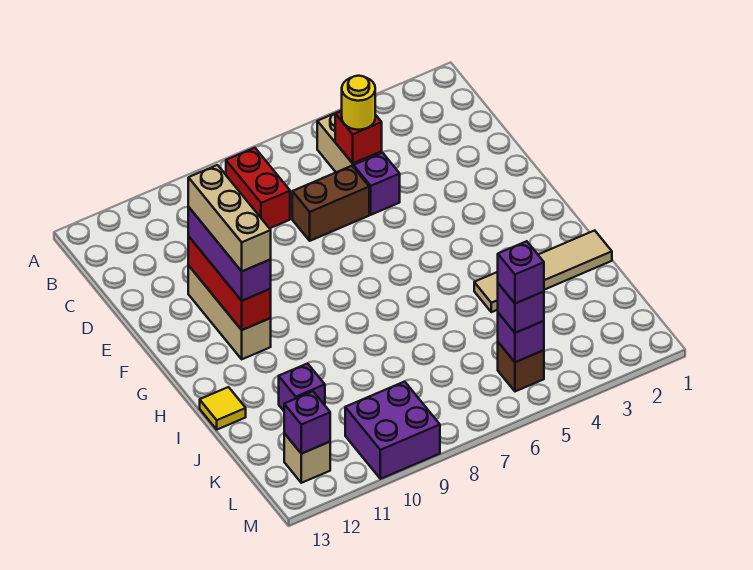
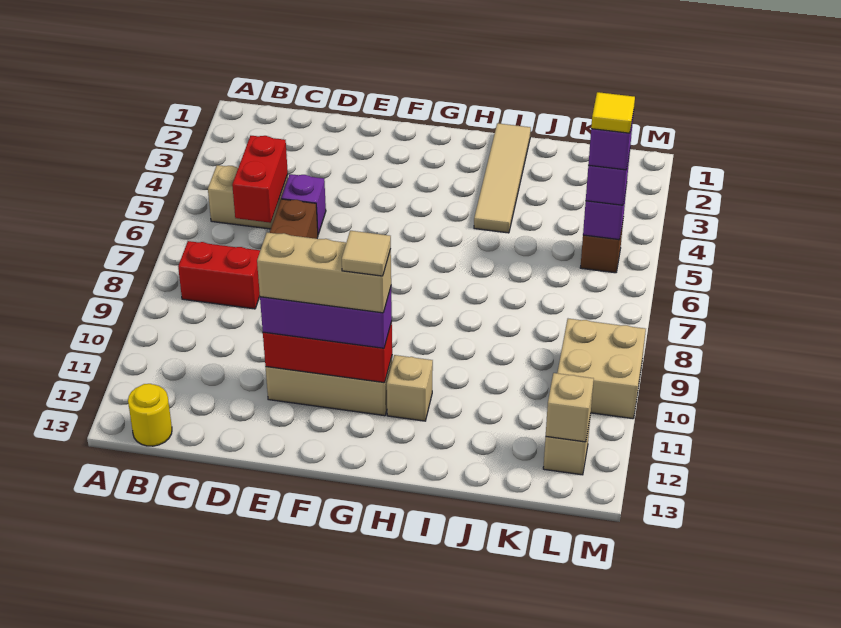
red 1x1 brick [335,111,382,163] -> red 1x2 brick [232,136,288,223]
yellow 1x1 round brick [342,76,375,130] -> yellow 1x1 round brick moved to [128,384,172,446]
none -> tan 1x1 tile [342,231,391,276]
none -> tan 1x1 brick [387,355,433,421]
yellow 1x1 tile [200,387,246,430] -> yellow 1x1 tile moved to [591,92,635,133]
purple 1x1 brick [279,363,325,411] -> none
purple 2x2 brick [345,382,440,479] -> tan 2x2 brick [557,319,646,419]
purple 1x1 brick [284,392,330,454] -> tan 1x1 brick [546,373,594,442]

